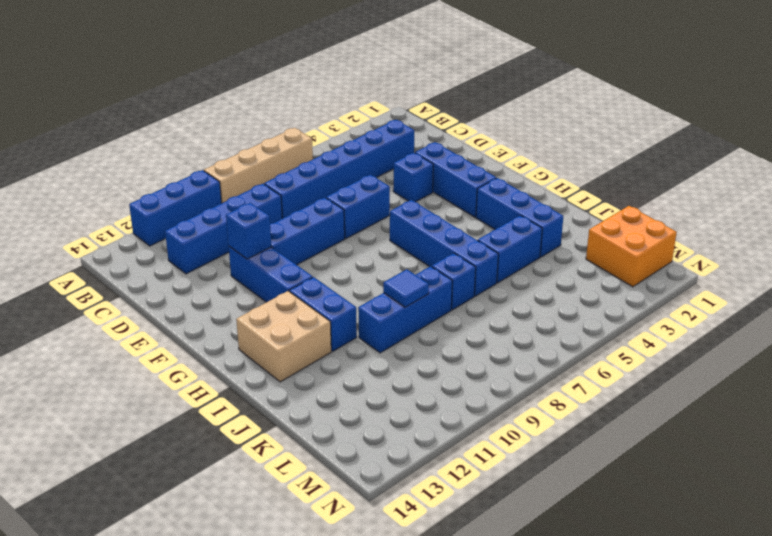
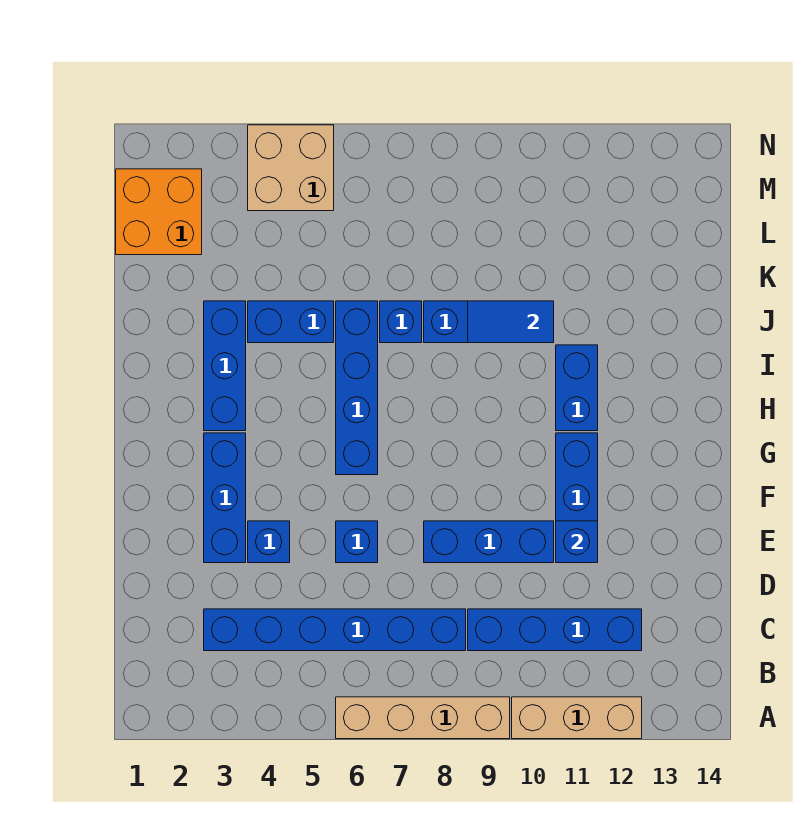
blue 1x3 brick [129,170,222,246] -> tan 1x3 brick [512,697,642,739]
blue 1x2 brick [326,175,390,238] -> blue 1x1 brick [336,521,378,563]
tan 2x2 brick [236,291,331,382] -> tan 2x2 brick moved to [248,125,334,211]
blue 1x1 tile [383,269,429,307] -> blue 1x2 tile [468,301,554,343]

